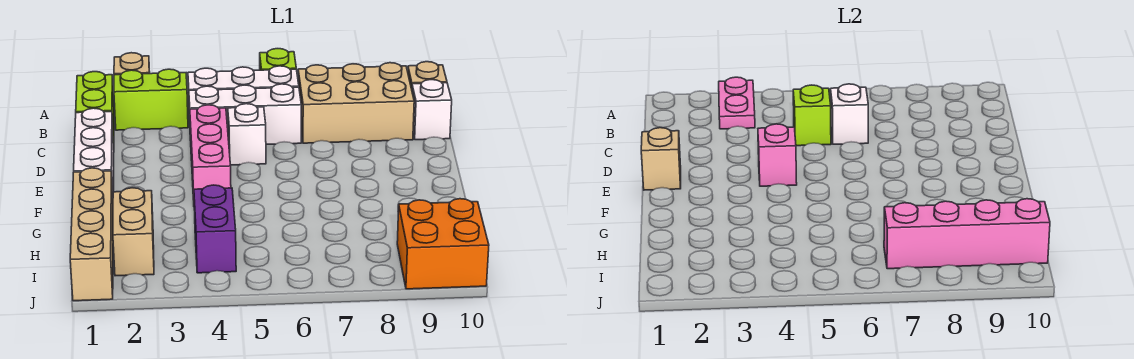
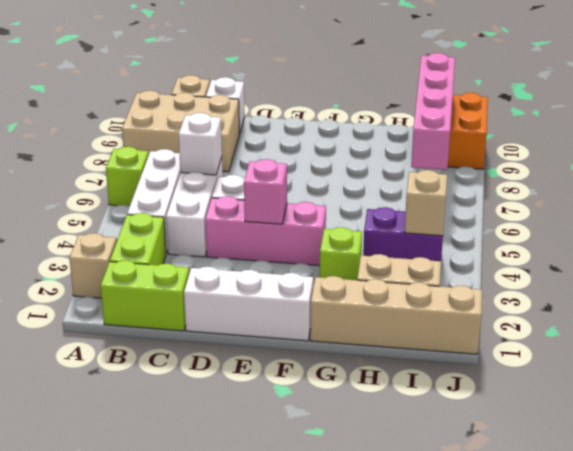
pink 1x2 plate [719,77,755,129] -> none
tan 2x3 brick [298,63,414,143] -> tan 2x3 brick turned to [122,90,240,172]
lime 1x1 brick [793,85,831,146] -> lime 1x1 brick moved to [319,227,362,280]
tan 1x1 brick [641,128,681,190] -> tan 1x1 brick moved to [404,170,447,236]

